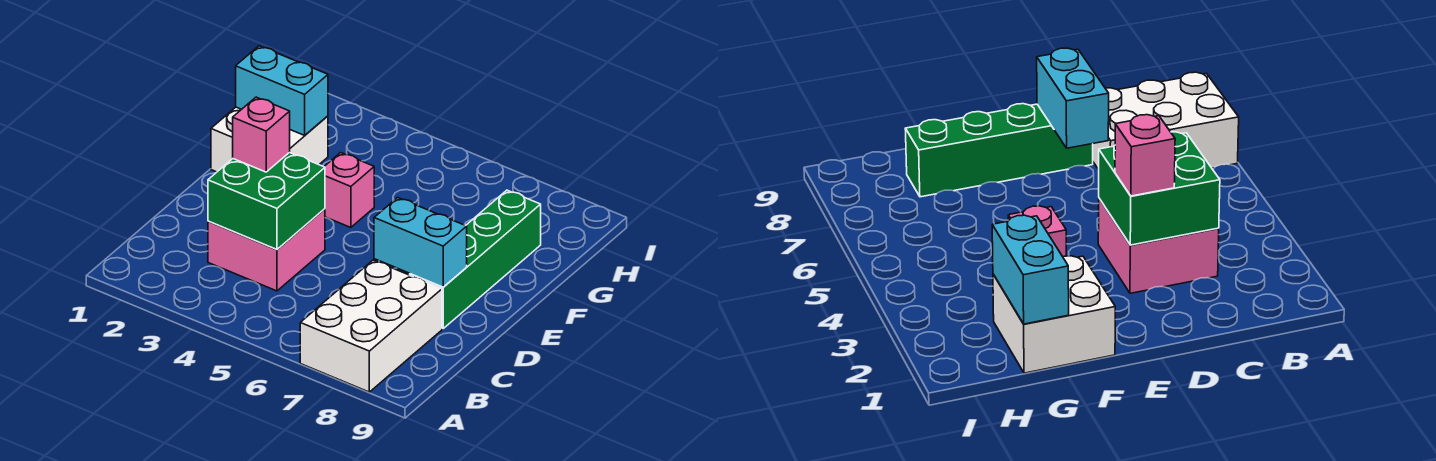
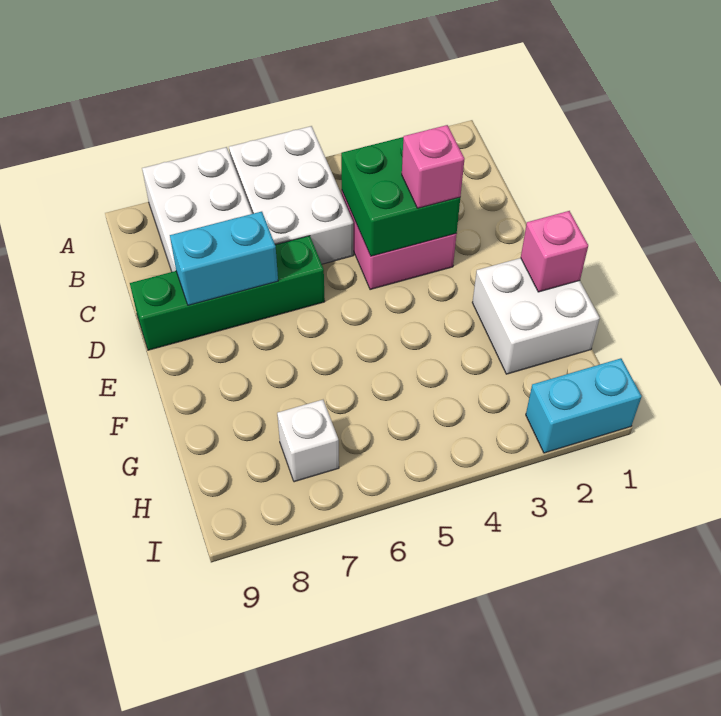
none -> white 2x3 brick [229,126,353,264]
green 1x4 brick [410,190,541,328] -> green 1x4 brick turned to [130,236,325,350]
pink 1x1 brick [324,153,374,228] -> pink 1x1 brick moved to [521,211,588,292]
cyan 1x2 brick [236,46,328,135] -> cyan 1x2 brick moved to [526,358,642,453]
none -> white 1x1 brick [277,400,339,482]

